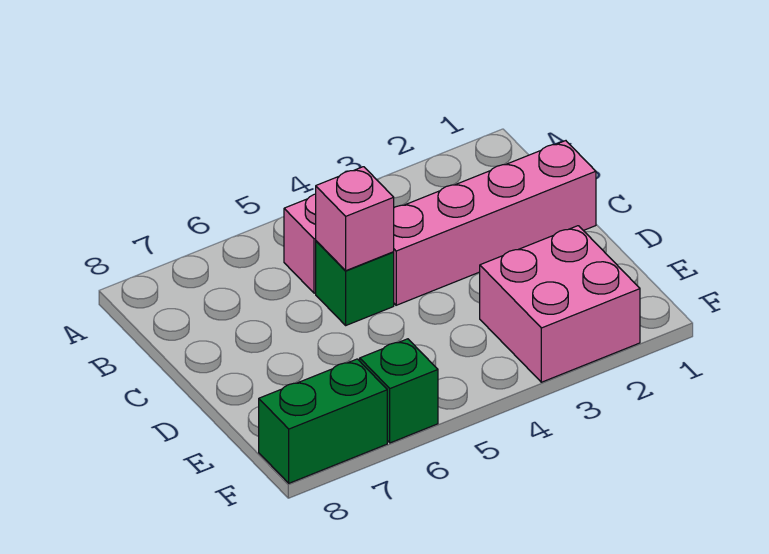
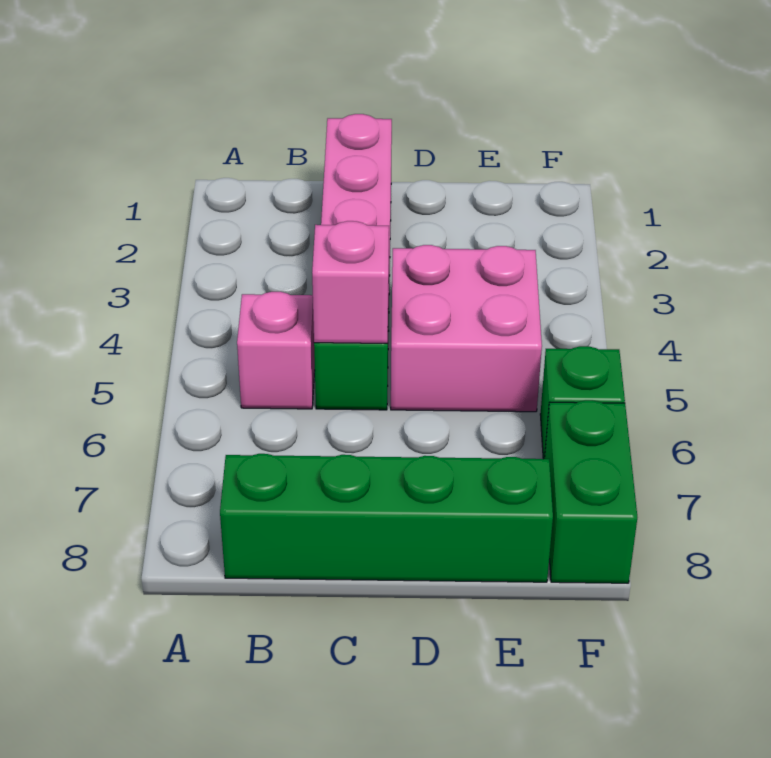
none -> green 1x4 brick [220,454,553,582]
pink 2x2 brick [480,226,640,382] -> pink 2x2 brick moved to [391,245,542,412]

